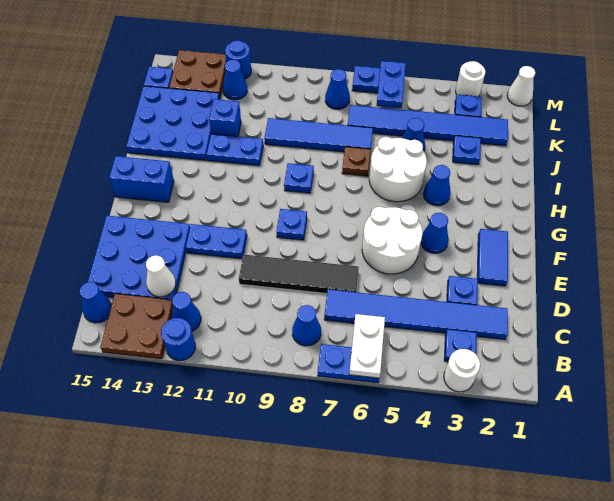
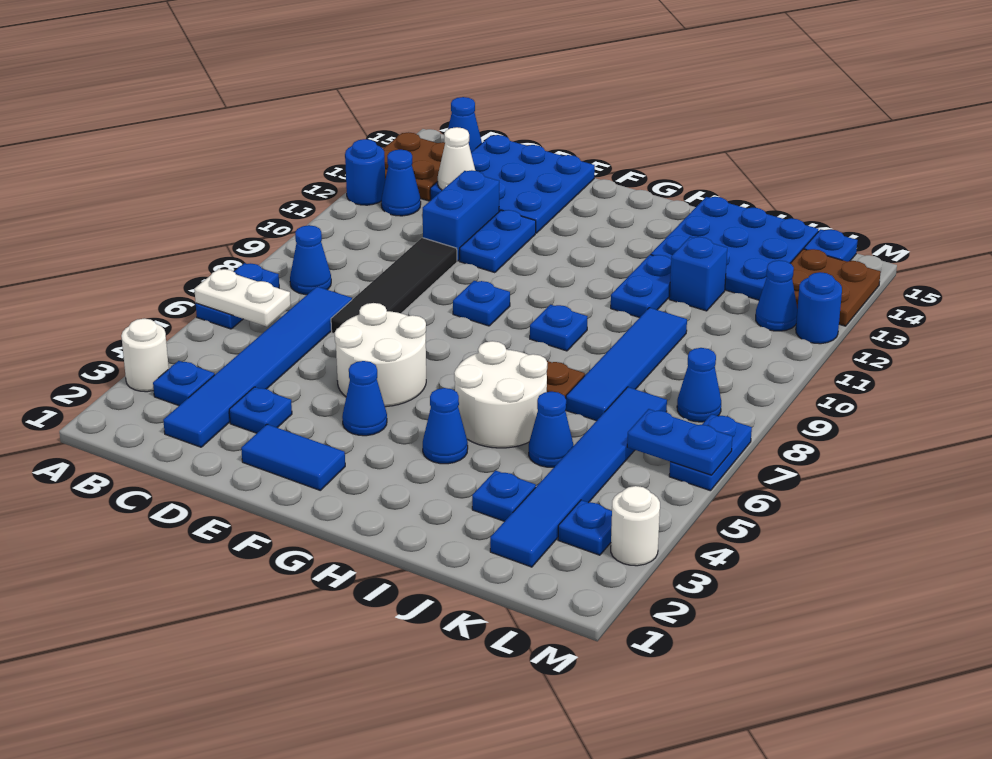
blue 1x2 brick [109,156,174,202] -> blue 1x2 brick moved to [423,170,499,261]
white 1x1 cone [507,66,535,106] -> none

